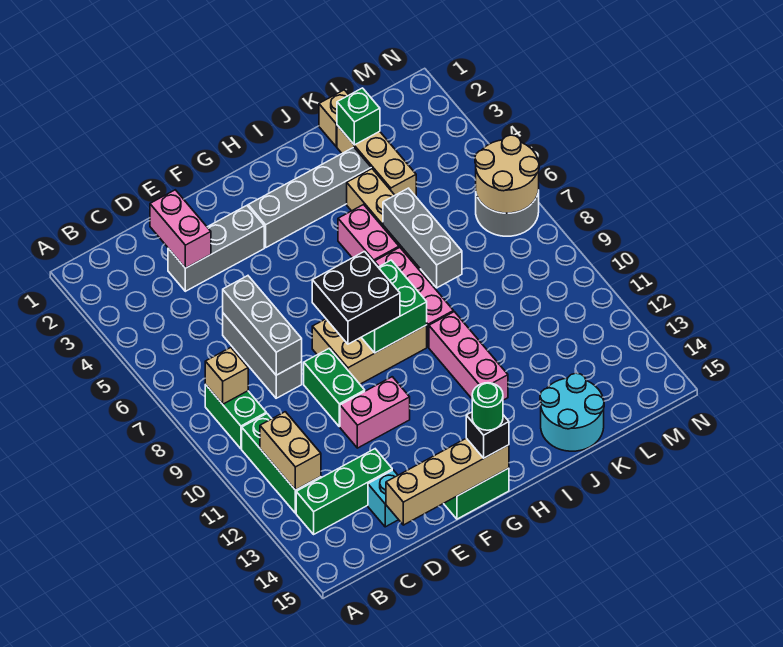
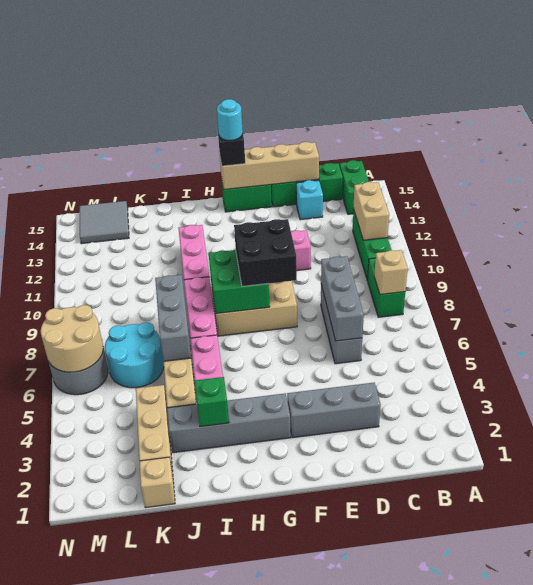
green 1x3 brick [296,449,392,534] -> green 1x3 brick moved to [271,163,343,207]
pink 1x2 brick [150,190,211,268] -> none
green 1x2 brick [304,349,365,427] -> green 1x2 brick moved to [340,160,369,214]
green 1x1 round brick [472,383,503,430] -> cyan 1x1 round brick [217,99,243,140]
cyan 2x2 round brick [540,373,604,451] -> cyan 2x2 round brick moved to [105,322,164,388]
green 1x1 brick [337,88,380,145] -> green 1x1 brick moved to [195,377,229,427]
none -> grey 2x2 tile [80,201,129,244]

